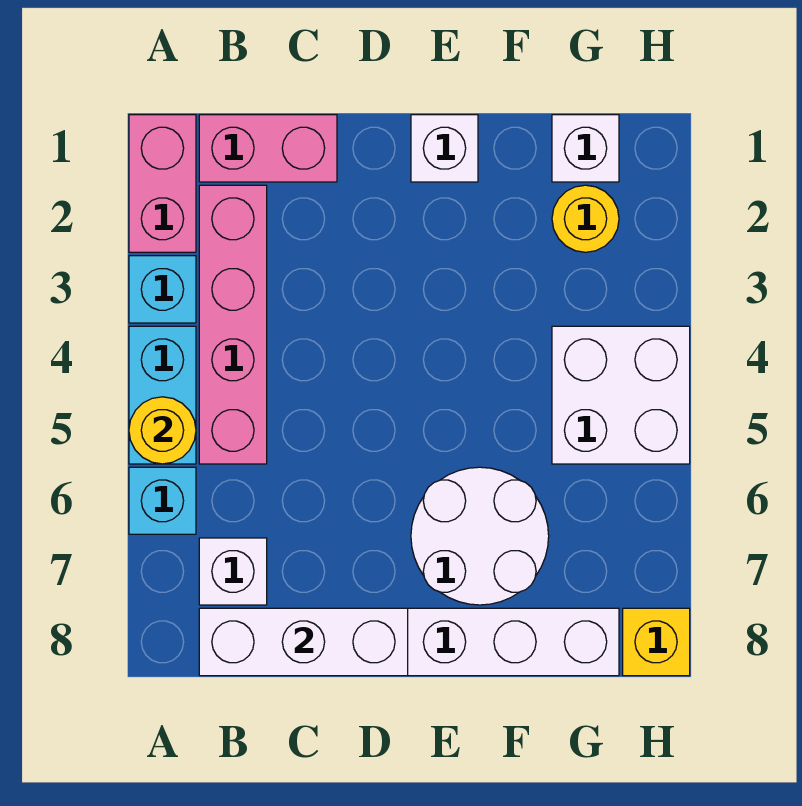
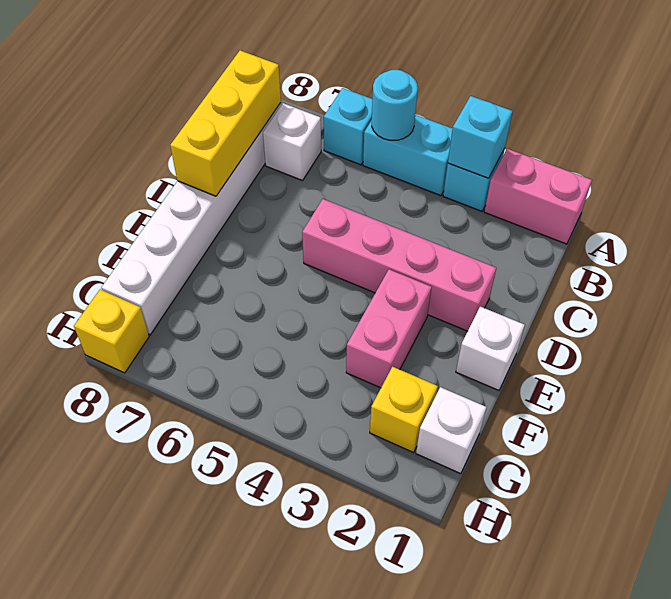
none -> cyan 1x1 brick [448,96,512,178]
yellow 1x1 round brick [129,397,196,464] -> cyan 1x1 round brick [372,70,418,140]
pink 1x2 brick [199,115,337,182] -> pink 1x2 brick moved to [346,269,432,388]
pink 1x4 brick [199,185,267,464] -> pink 1x4 brick moved to [302,199,496,331]
white 1x3 brick [199,608,408,676] -> yellow 1x3 brick [170,50,281,196]
white 2x2 round brick [411,467,549,605] -> none
yellow 1x1 round brick [552,185,619,252] -> yellow 1x1 brick [370,367,438,452]
white 2x2 brick [552,326,690,464] -> none

